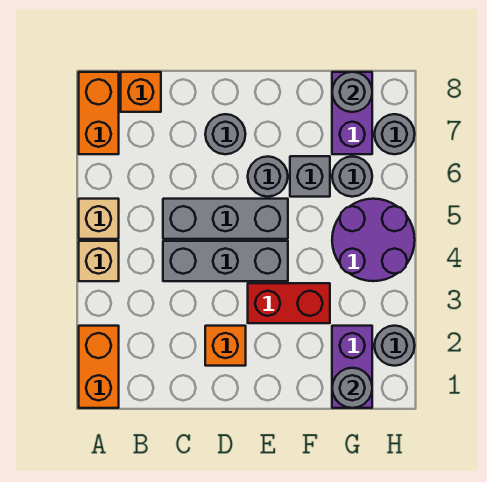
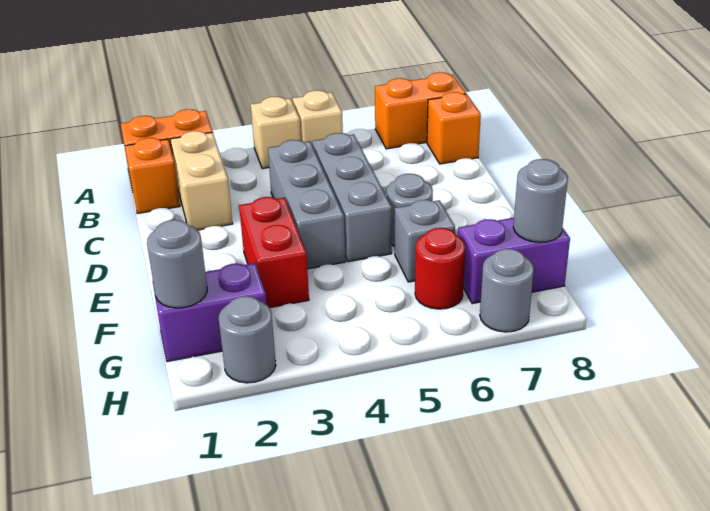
none -> tan 1x2 brick [170,131,233,230]
orange 1x1 brick [205,326,246,366] -> orange 1x1 brick moved to [125,138,180,214]
grey 1x1 round brick [205,114,246,154] -> none
purple 2x2 round brick [332,199,415,281] -> none
grey 1x1 round brick [332,156,372,197] -> red 1x1 round brick [415,228,465,309]

